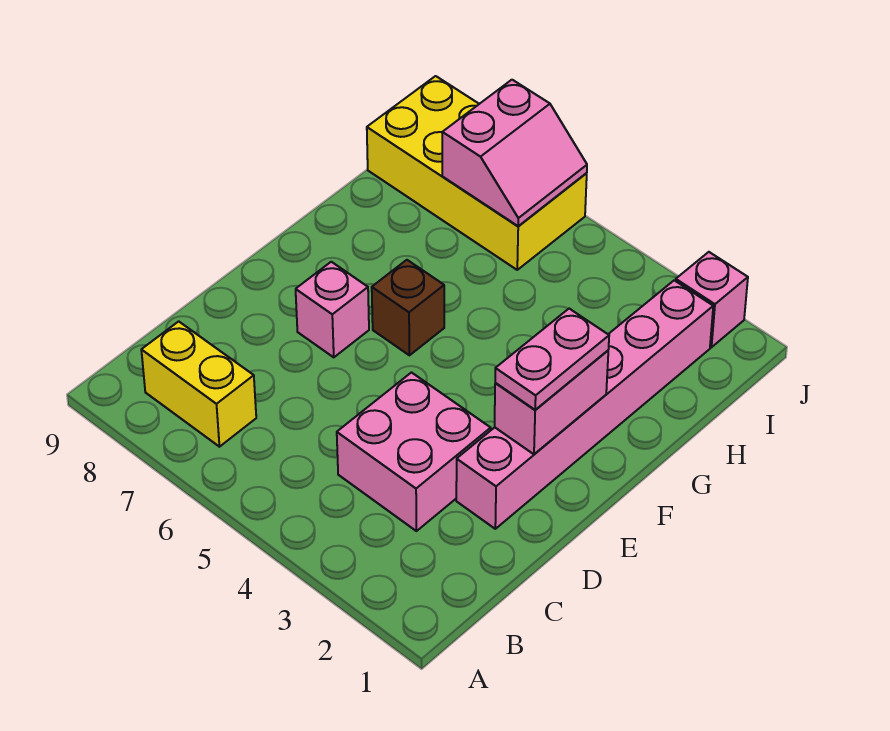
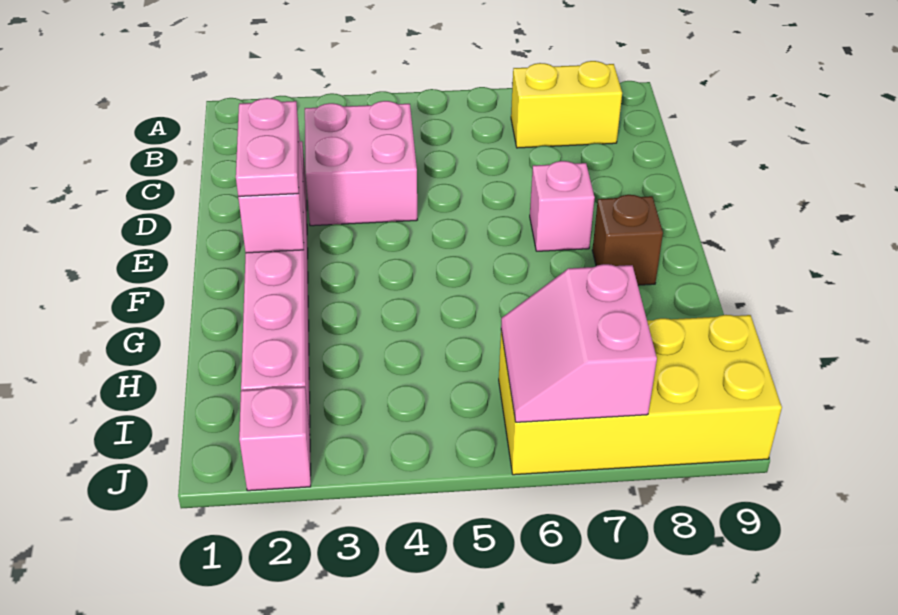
brown 1x1 brick [372,260,444,355] -> brown 1x1 brick moved to [592,195,663,285]

